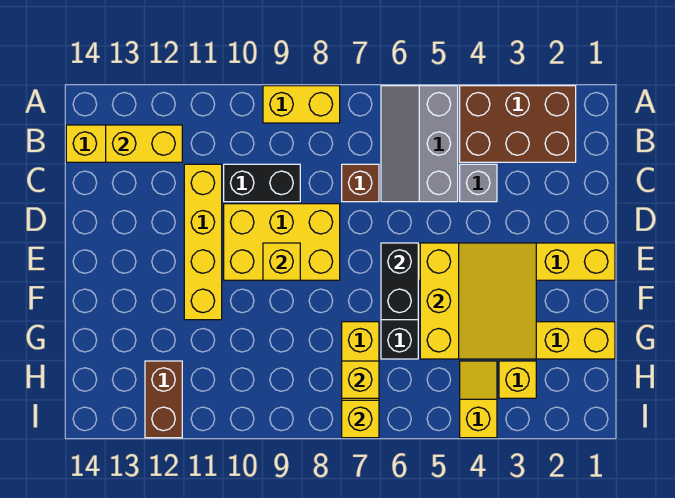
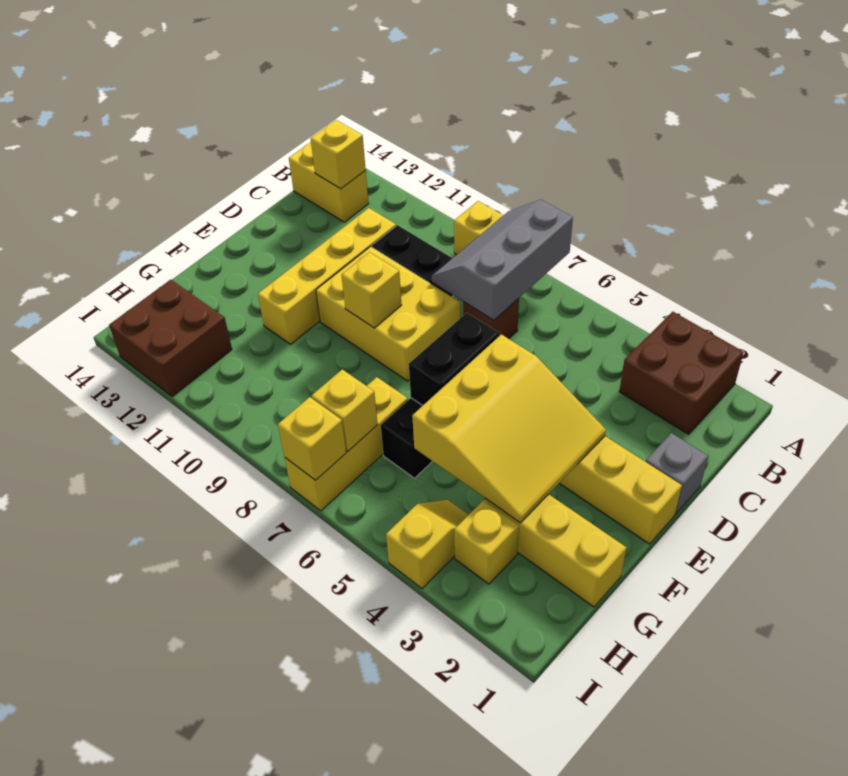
brown 2x3 brick [460,86,576,162] -> brown 2x2 brick [619,312,744,435]
grey 2x3 slope [381,86,458,202] -> grey 2x3 slope moved to [432,200,573,320]
yellow 1x2 brick [106,125,182,162] -> yellow 1x1 brick [310,120,366,189]
grey 1x1 brick [460,164,497,202] -> grey 1x1 brick moved to [646,433,708,514]
brown 1x2 brick [145,361,182,438] -> brown 2x2 brick [109,280,232,397]

